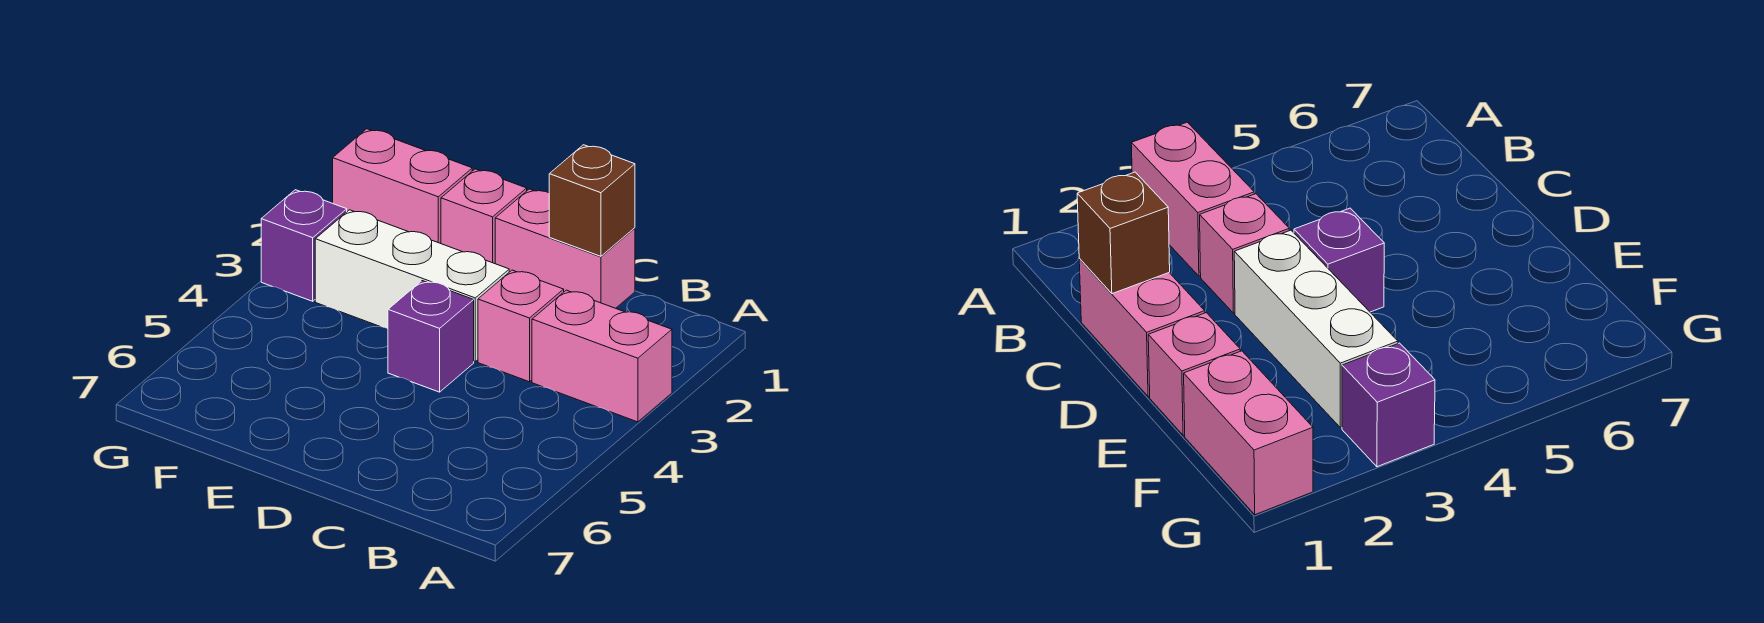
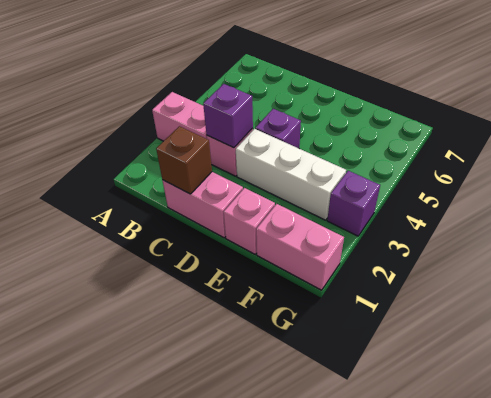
none -> purple 1x1 brick [203,84,253,148]

